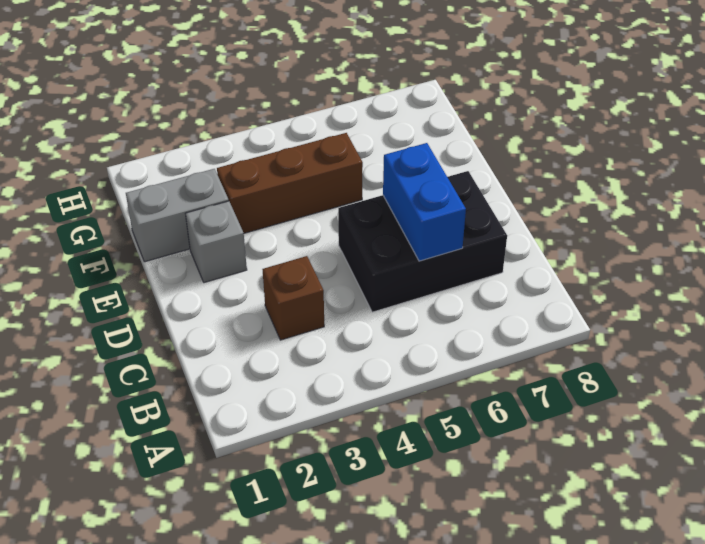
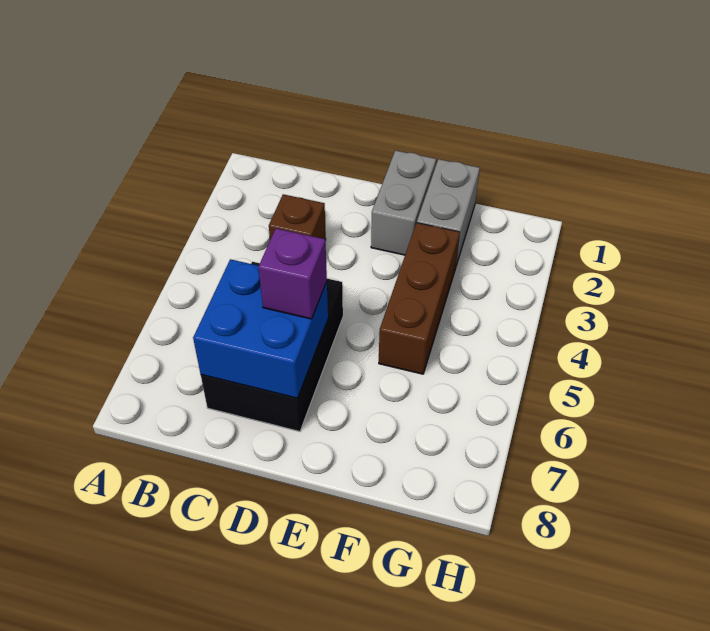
blue 1x2 brick [383,143,466,261] -> blue 2x2 brick [193,259,328,398]
none -> purple 1x1 brick [258,228,327,319]
grey 1x1 brick [185,201,247,283] -> grey 1x2 brick [371,150,436,255]

